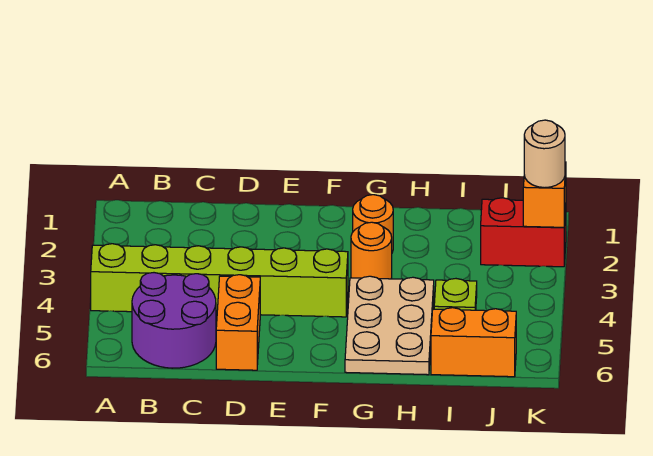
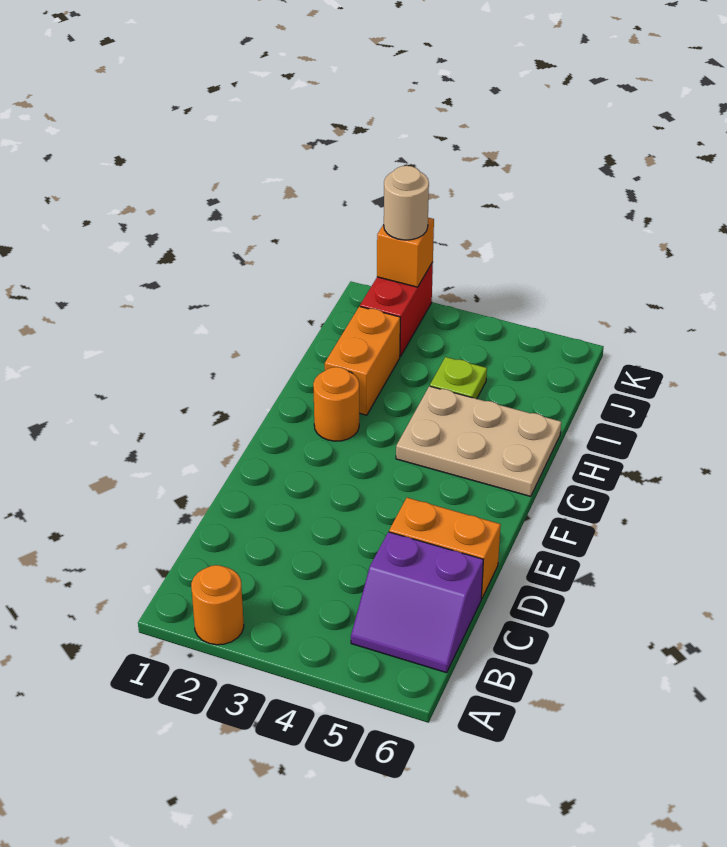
lime 1x6 brick [91,244,348,317] -> none
purple 2x2 round brick [132,273,216,368] -> purple 2x2 slope [351,532,483,673]
orange 1x1 round brick [351,222,392,279] -> orange 1x1 round brick moved to [191,565,244,645]
orange 1x2 brick [431,308,516,377] -> orange 1x2 brick moved to [325,306,400,415]

